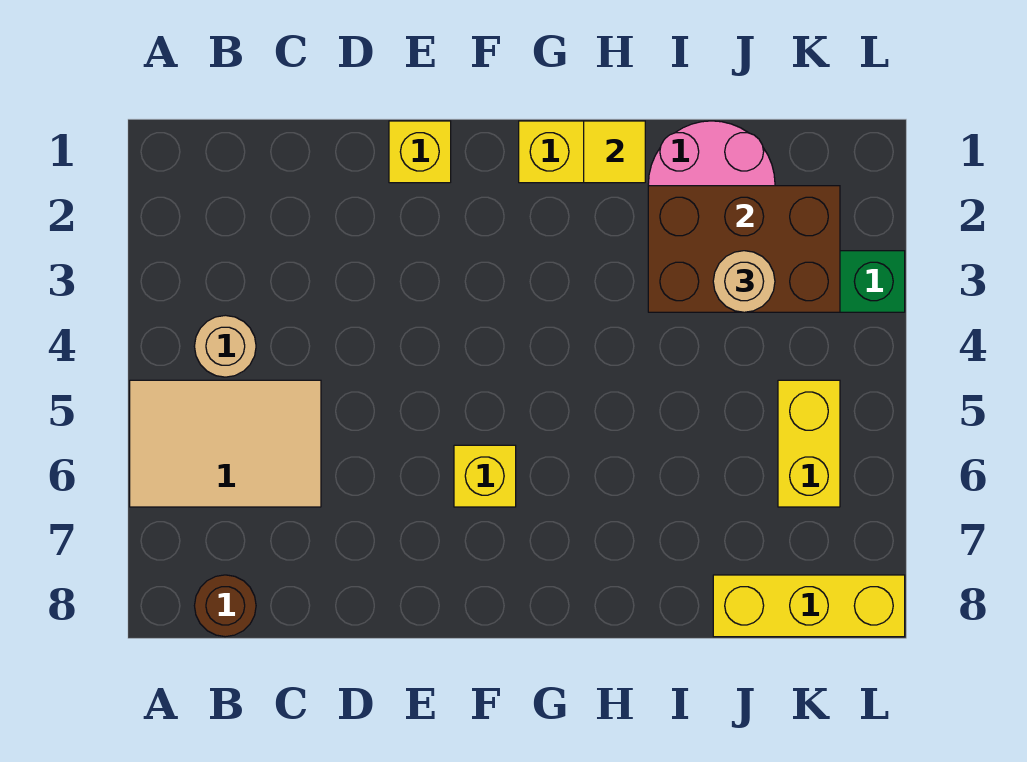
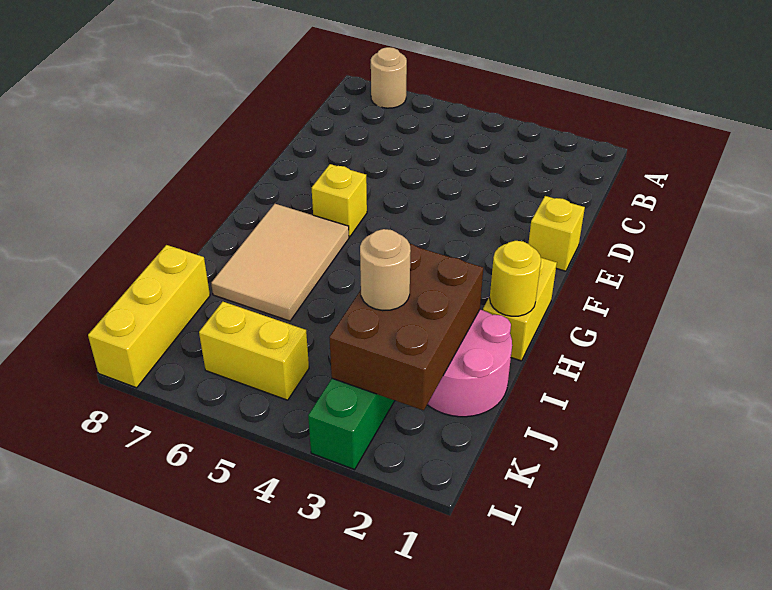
tan 2x3 tile [130,380,321,507] -> tan 2x3 tile moved to [211,204,349,321]
tan 1x1 round brick [194,315,256,377] -> tan 1x1 round brick moved to [371,47,407,108]
brown 1x1 round brick [194,575,256,637] -> none
yellow 1x1 tile [584,121,645,183] -> yellow 1x1 round brick [490,241,541,316]

